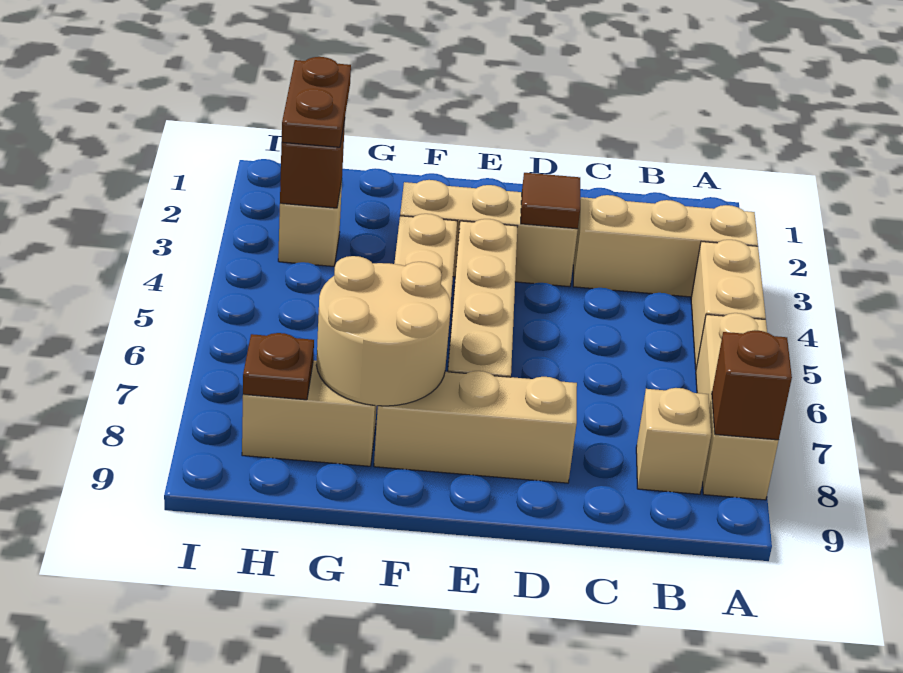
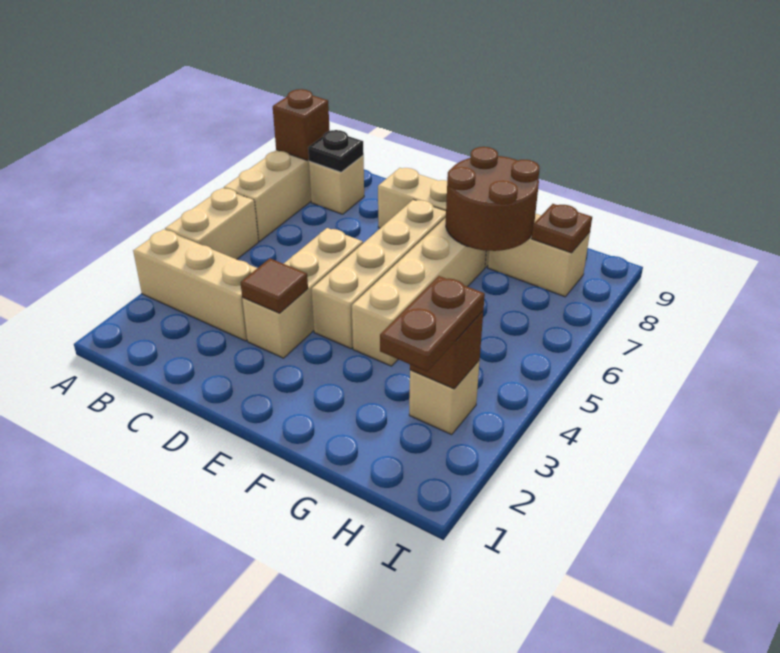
none -> black 1x1 plate [308,130,364,172]
tan 1x3 brick [400,180,578,287] -> tan 1x3 brick turned to [242,228,363,358]
tan 2x2 round brick [316,256,451,406] -> brown 2x2 round brick [446,147,540,251]

